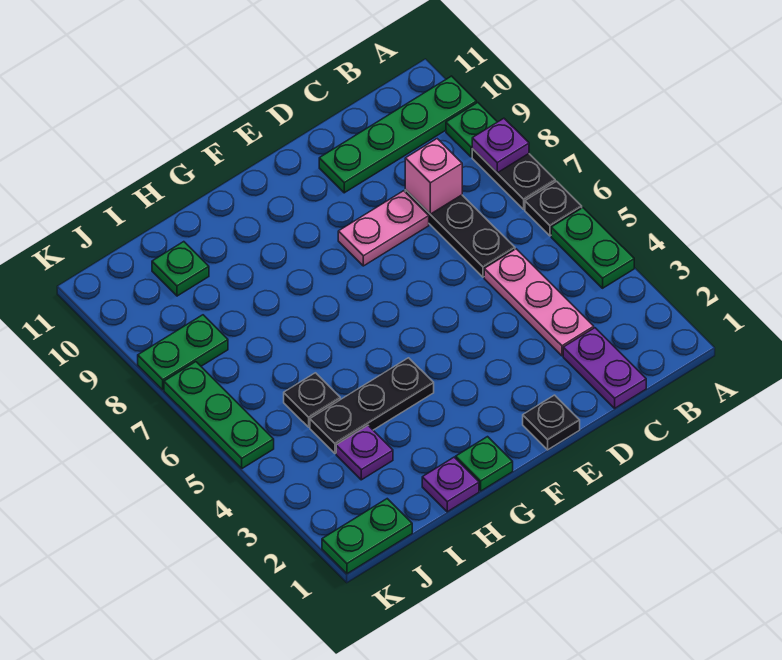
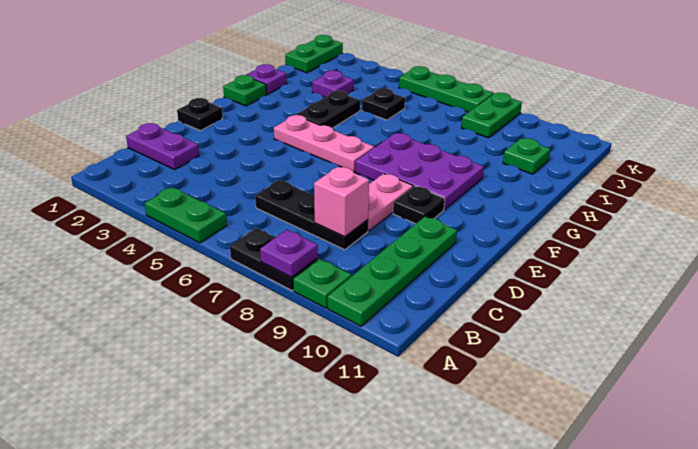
black 1x1 plate [525,181,582,236] -> black 1x1 plate moved to [393,186,445,224]
pink 1x3 plate [484,249,594,356] -> pink 1x3 plate moved to [274,115,374,172]
none -> purple 2x3 plate [355,133,484,210]
black 1x3 plate [310,358,434,453] -> black 1x2 plate [296,91,360,128]

